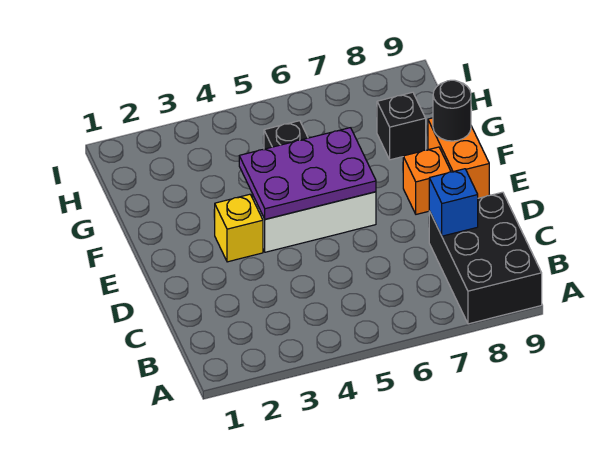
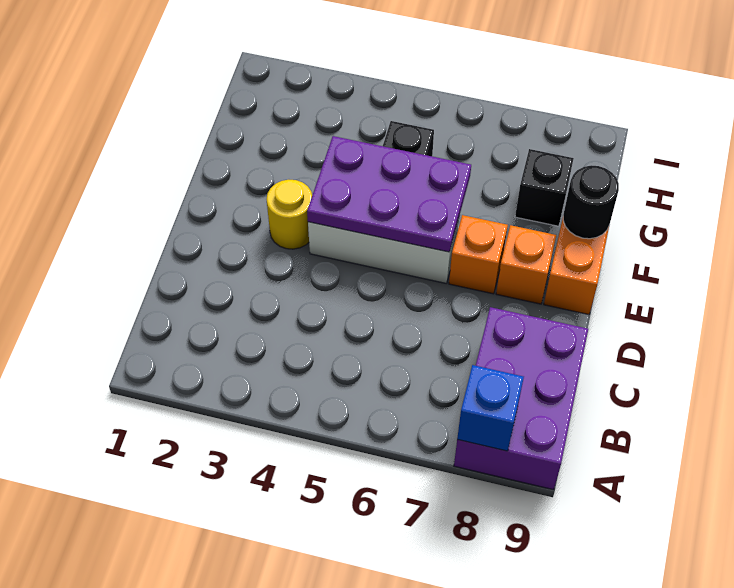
black 2x3 brick [429,192,542,324] -> purple 2x3 brick [454,307,588,490]
blue 1x1 brick [429,169,478,236] -> blue 1x1 brick moved to [457,365,524,451]
yellow 1x1 brick [215,194,263,262] -> yellow 1x1 round brick [266,180,312,249]
none -> orange 1x1 brick [449,215,508,294]

